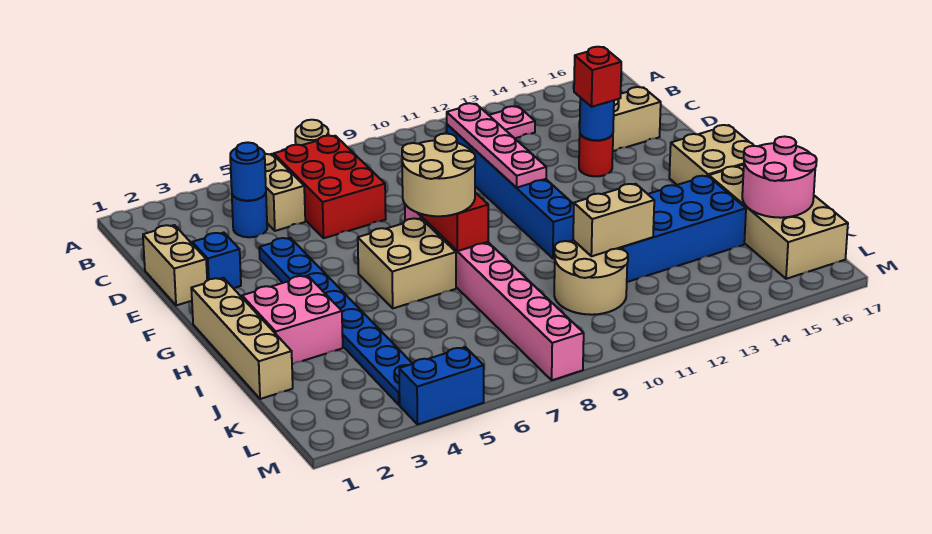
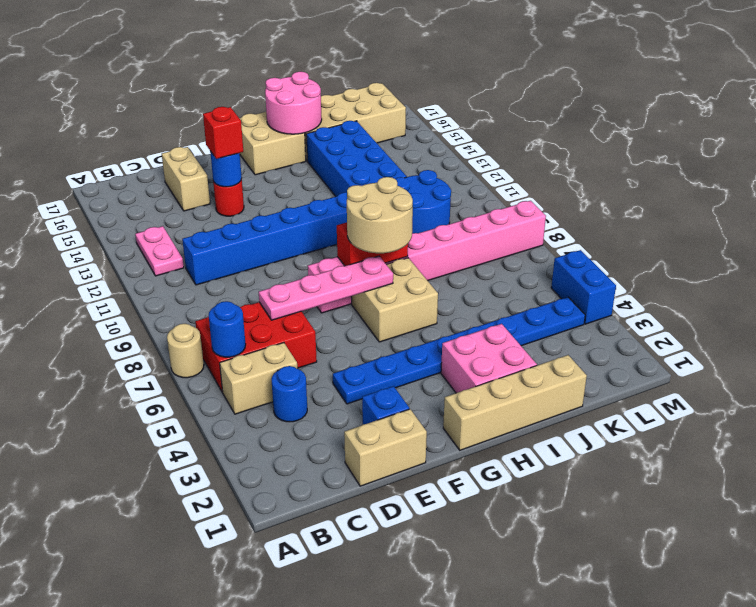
blue 1x1 round brick [230,142,266,201] -> blue 1x1 round brick moved to [209,301,246,357]
pink 1x4 plate [447,103,546,187] -> pink 1x4 plate moved to [259,256,393,320]
tan 2x2 round brick [554,240,628,315] -> blue 2x2 round brick [396,170,451,233]
tan 1x2 brick [573,184,654,256] -> none
pink 2x2 round brick [742,137,817,218] -> pink 2x2 round brick moved to [265,72,322,134]

